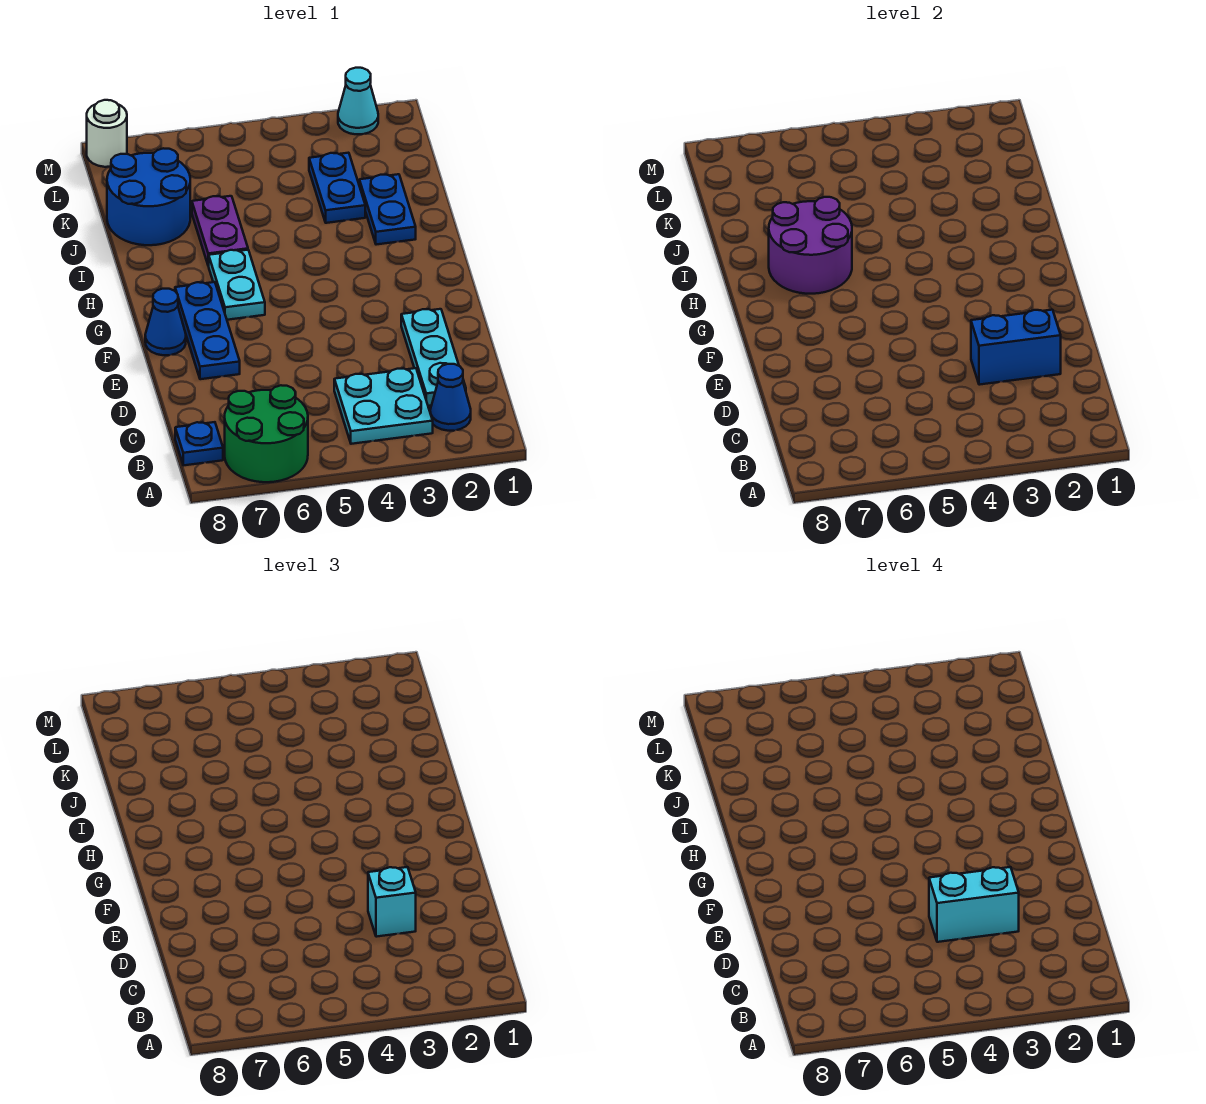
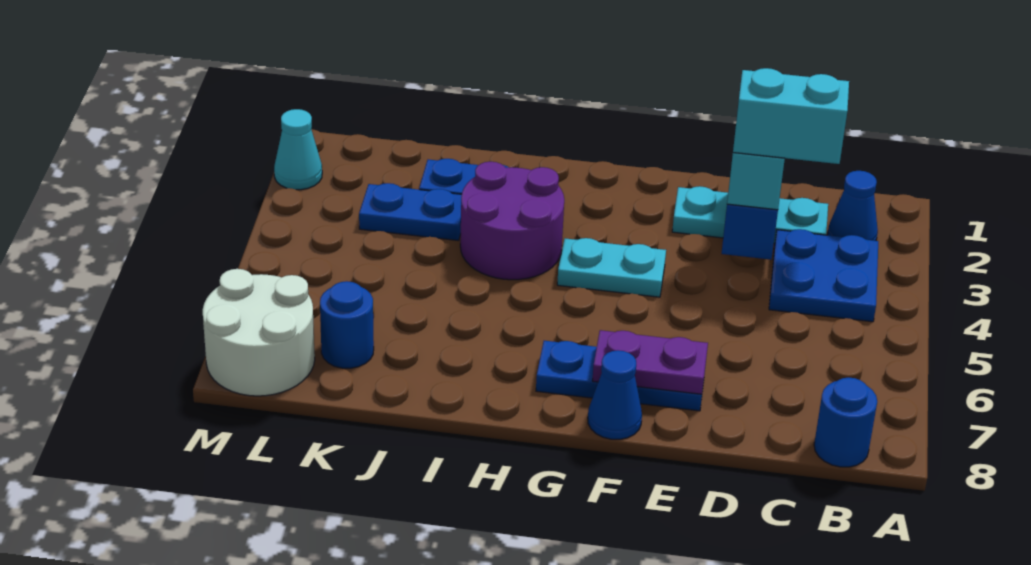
green 2x2 round brick [225,385,308,482] -> none
cyan 2x2 plate [334,368,433,444] -> blue 2x2 plate [769,229,878,322]
blue 1x1 plate [175,422,223,465] -> blue 1x1 round brick [814,377,877,467]
cyan 1x2 brick [929,867,1019,942] -> cyan 1x2 brick turned to [733,68,849,164]
cyan 1x2 plate [209,250,265,320] -> cyan 1x2 plate moved to [557,238,666,297]
purple 2x2 round brick [769,197,852,294] -> purple 2x2 round brick moved to [460,162,564,280]
purple 1x2 plate [192,196,248,266] -> purple 1x2 plate moved to [592,330,708,394]
blue 2x2 round brick [107,148,190,245] -> blue 1x1 round brick [320,281,374,368]
white 1x1 round brick [87,100,127,167] -> white 2x2 round brick [203,269,315,396]

